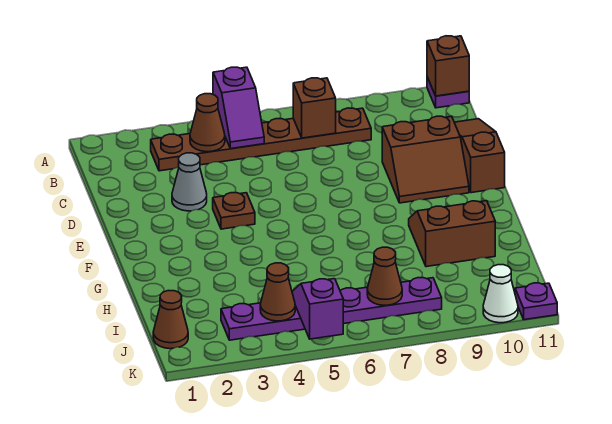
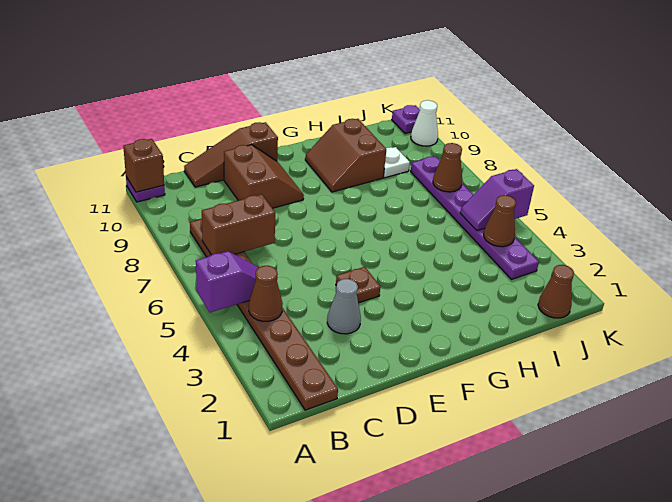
brown 1x6 plate [151,108,371,171] -> brown 1x8 plate [190,219,338,410]
brown 1x1 brick [293,78,336,138] -> brown 1x2 brick [202,194,276,255]
none -> white 1x1 plate [383,147,410,178]

